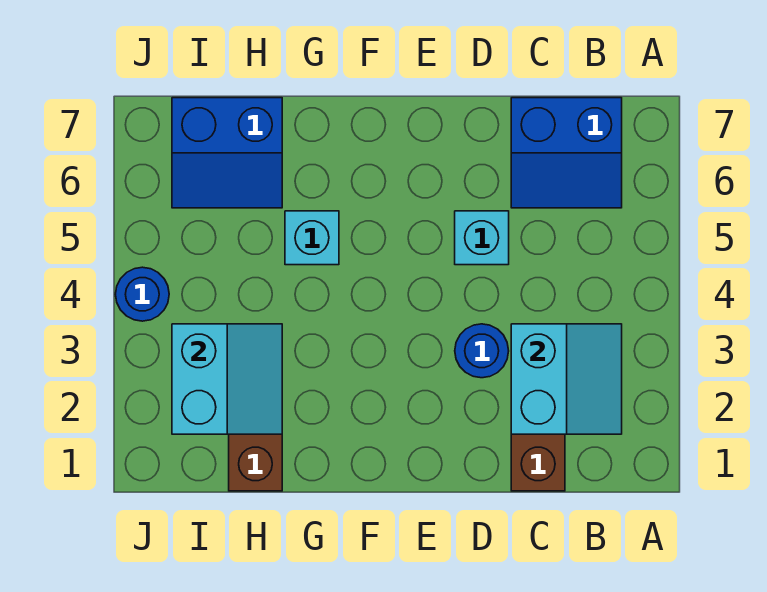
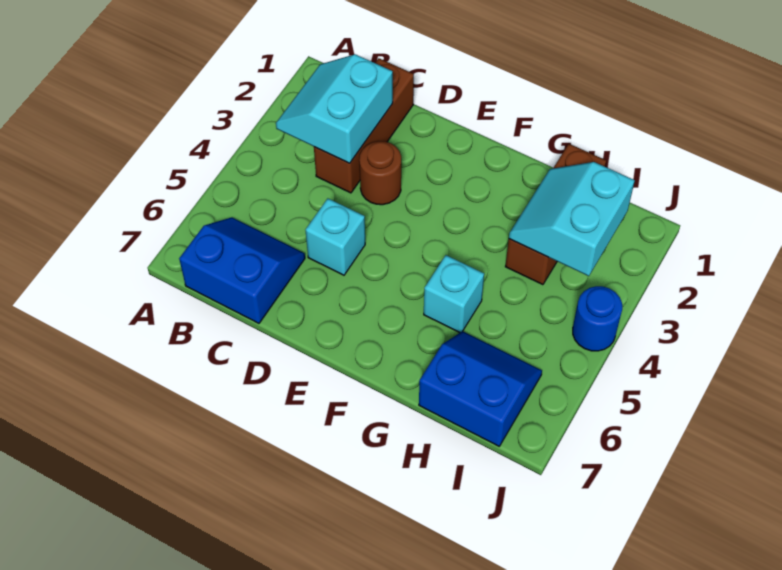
blue 1x1 round brick [455,324,509,378] -> brown 1x1 round brick [359,141,401,205]

